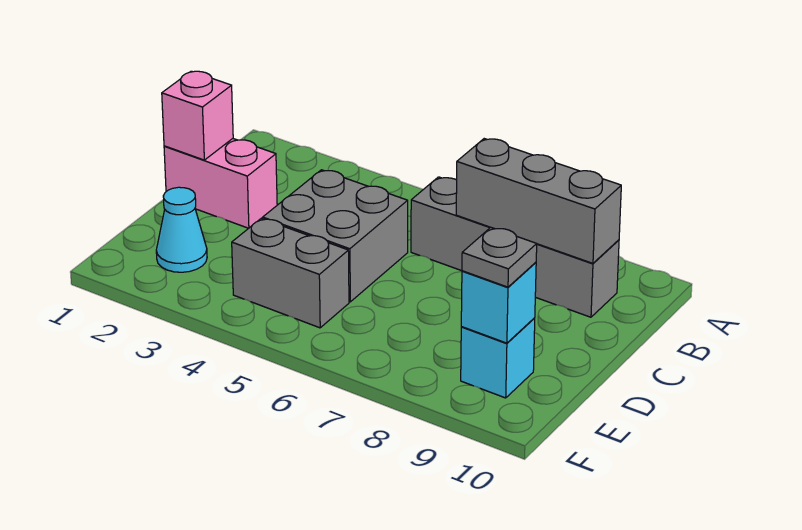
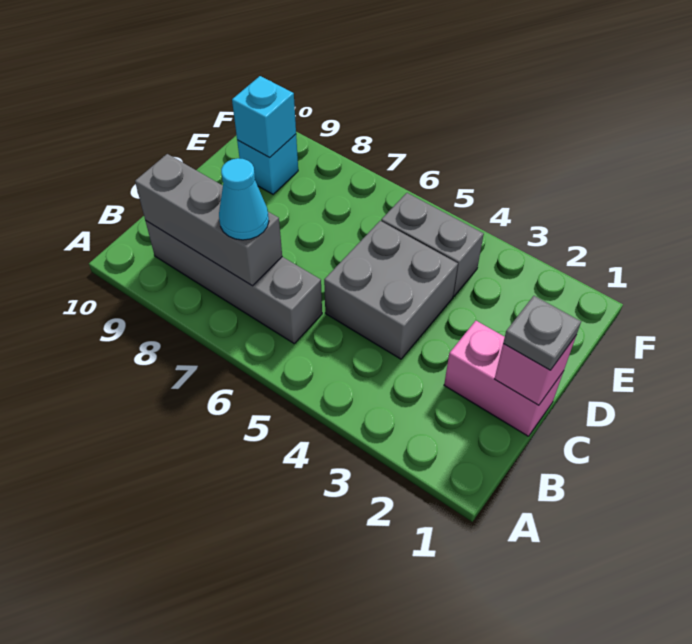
cyan 1x1 cone [156,187,207,272] -> cyan 1x1 cone moved to [219,158,269,240]
grey 1x1 plate [462,227,537,287] -> grey 1x1 plate moved to [503,296,581,370]

